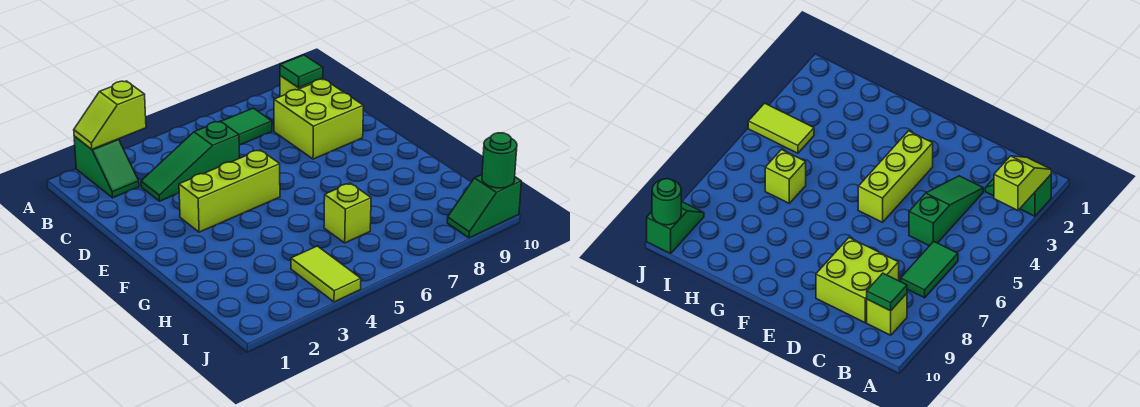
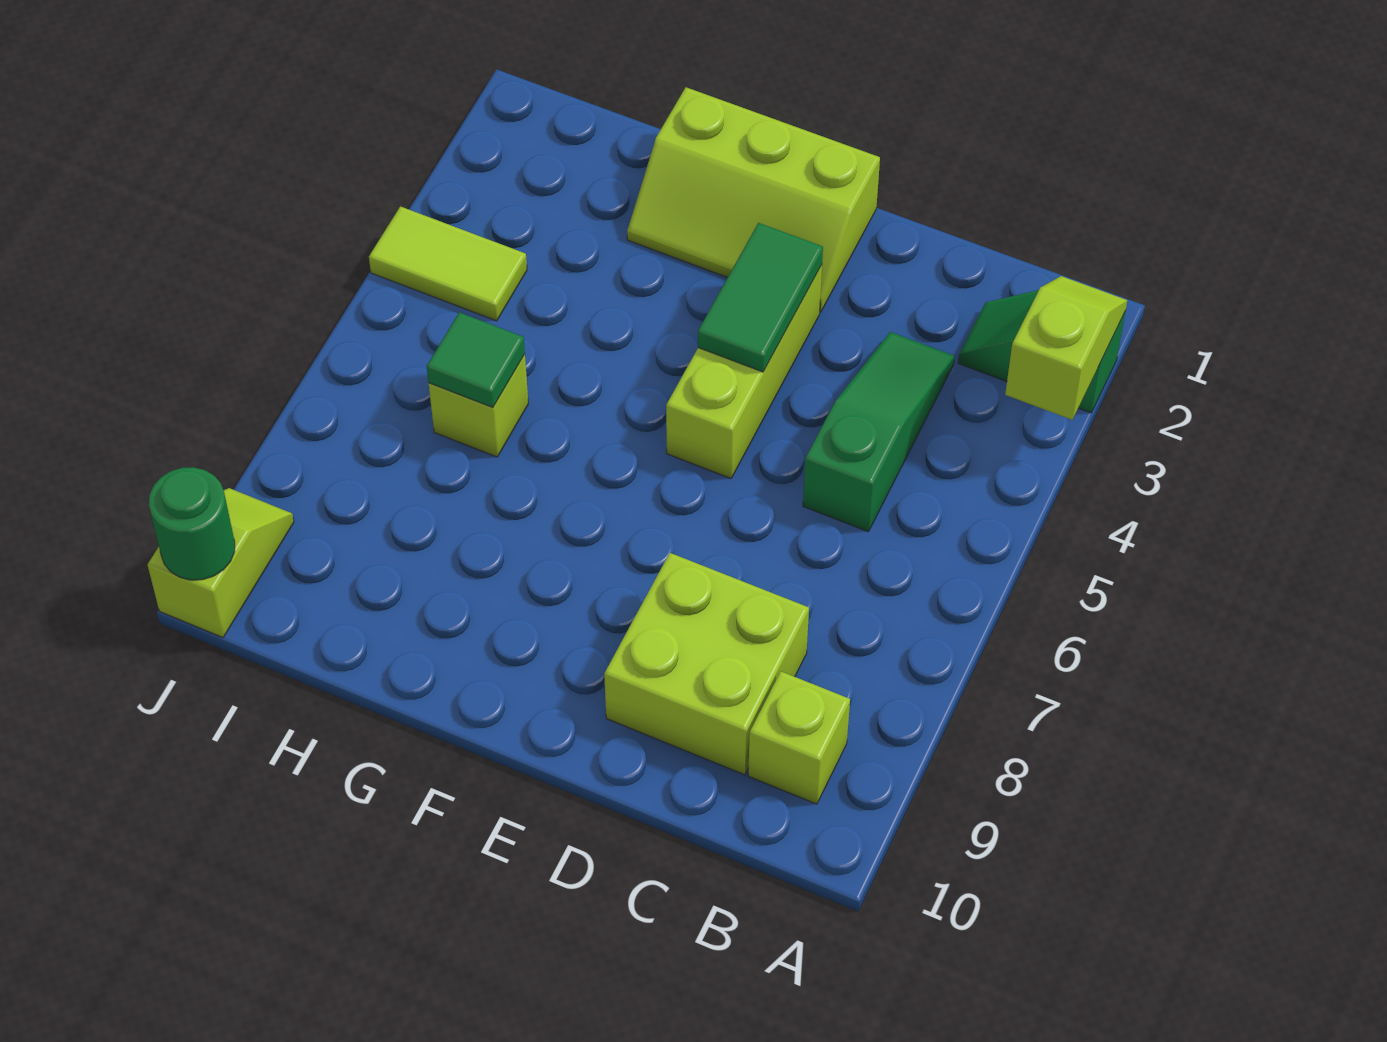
green 1x2 tile [221,108,272,145] -> green 1x2 tile moved to [698,223,823,372]
green 1x1 tile [280,55,323,88] -> green 1x1 tile moved to [427,312,525,408]
none -> lime 2x3 slope [627,87,880,312]
green 1x2 slope [447,175,521,238] -> lime 1x2 slope [148,488,294,637]

